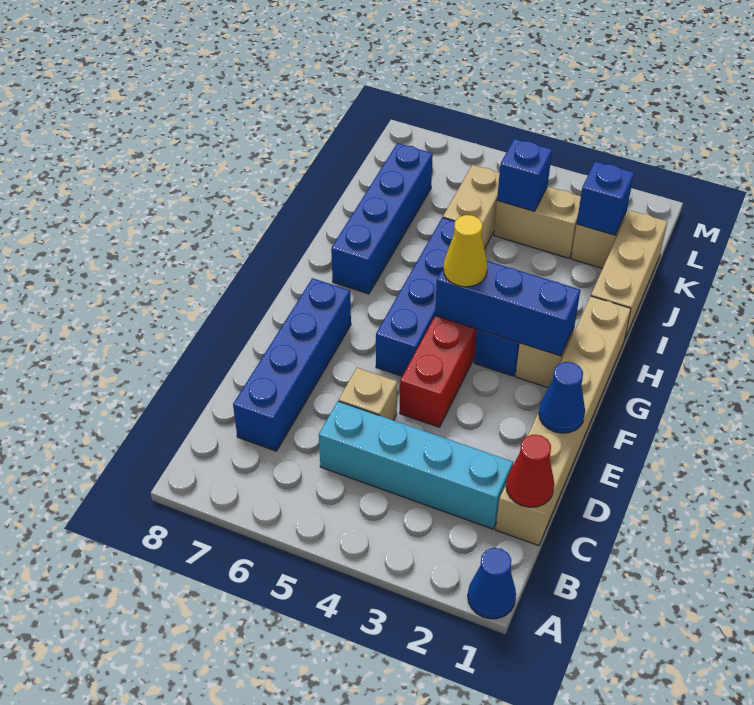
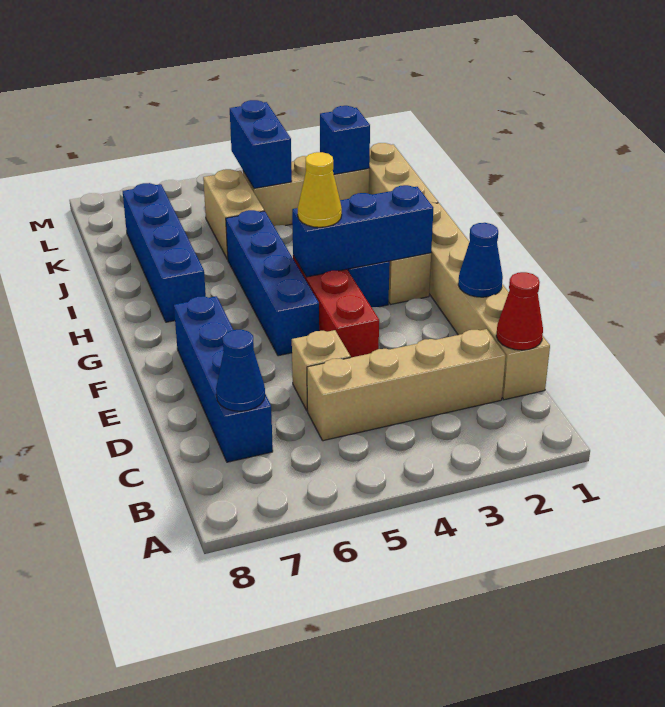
blue 1x1 cone [468,548,516,619] -> blue 1x1 cone moved to [216,330,265,411]
cyan 1x4 brick [319,401,513,529] -> tan 1x4 brick [307,329,506,441]
blue 1x1 brick [497,139,552,211] -> blue 1x2 brick [230,100,292,189]

